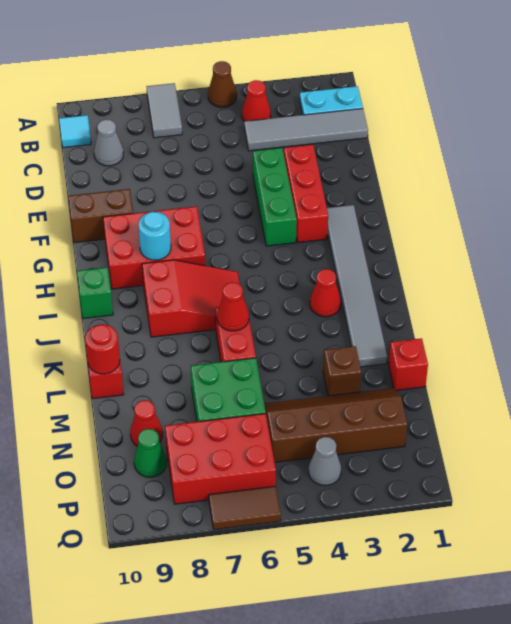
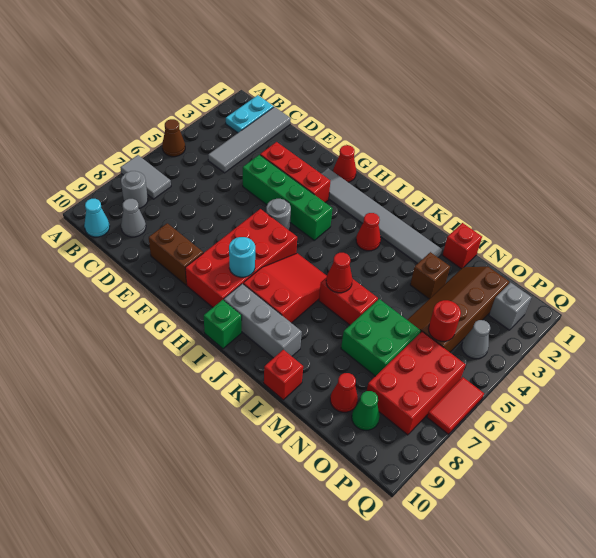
red 1x1 cone [242,80,271,121] -> red 1x1 cone moved to [333,145,356,182]
none -> grey 1x1 round brick [121,171,148,208]
cyan 1x1 tile [59,115,91,148] -> cyan 1x1 cone [84,199,110,237]
green 1x3 brick [253,148,297,246] -> green 1x4 brick [243,155,333,240]
brown 1x2 brick [68,189,133,243] -> brown 1x2 brick turned to [149,223,203,285]
none -> grey 1x1 round brick [266,199,291,230]
red 2x3 brick [103,206,205,289] -> red 2x4 brick [185,209,297,307]
none -> grey 1x3 brick [224,284,302,358]
red 1x1 round brick [85,324,120,374] -> red 1x1 round brick moved to [428,300,461,341]
none -> grey 1x1 brick [489,282,531,330]
brown 1x2 tile [209,486,281,530] -> red 1x2 tile [427,377,484,434]

